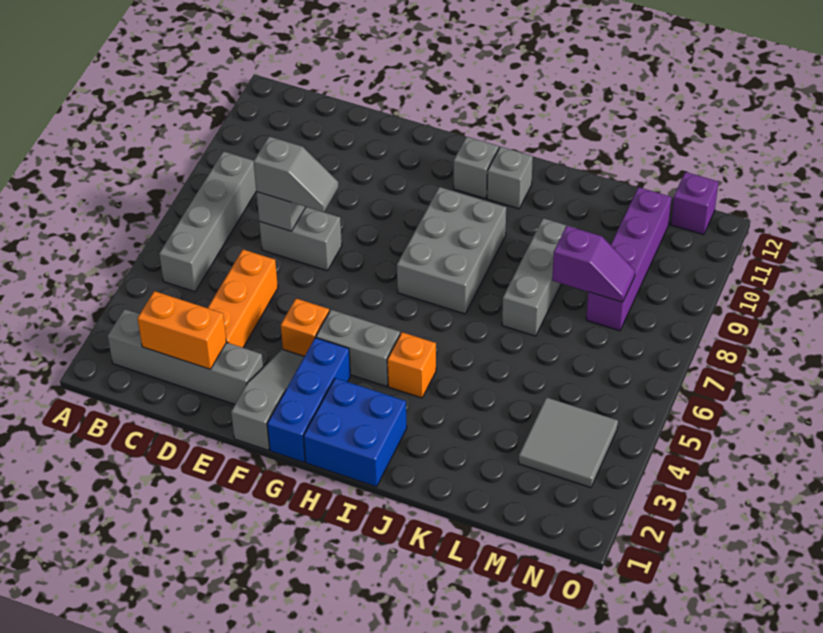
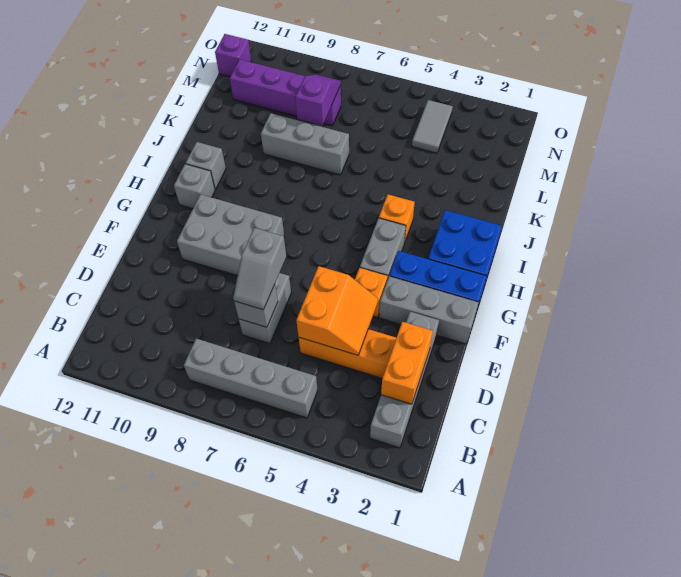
none -> orange 2x2 slope [296,266,378,355]
grey 1x2 slope [253,136,338,212] -> grey 1x2 slope turned to [233,228,286,310]
grey 1x3 slope [231,349,304,450] -> grey 1x3 brick [379,276,479,344]
grey 2x3 brick [397,187,506,314] -> grey 2x3 brick moved to [177,194,284,276]
grey 2x2 tile [519,397,618,488] -> grey 1x2 tile [412,100,453,153]

